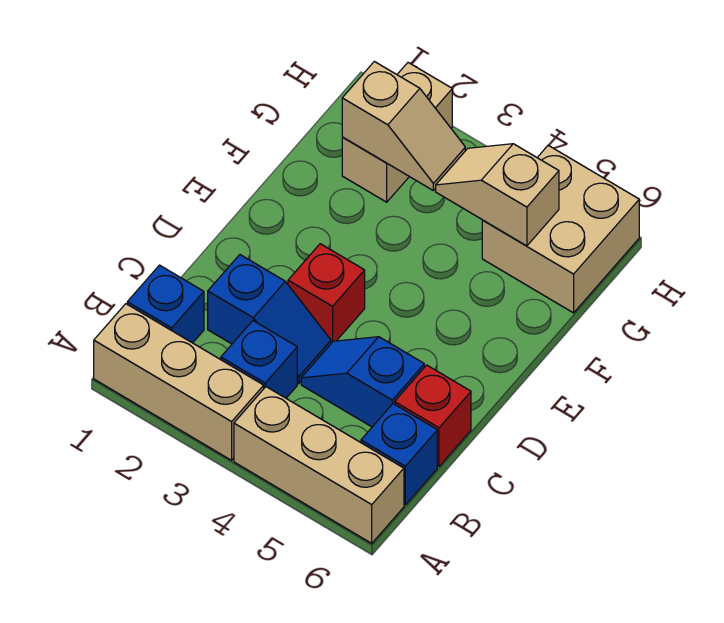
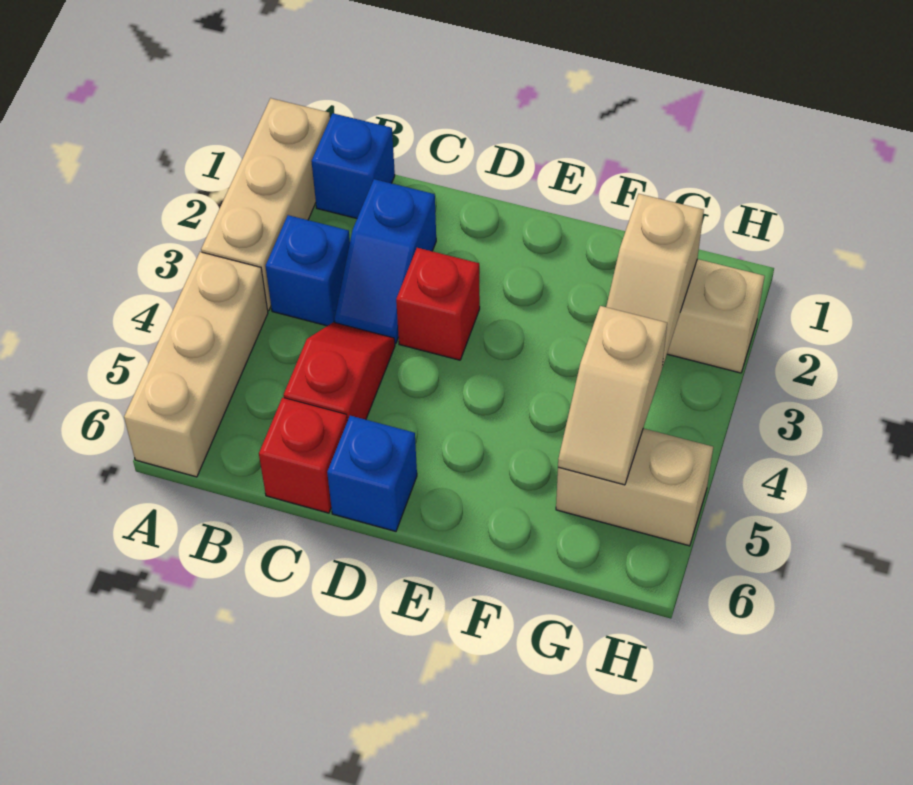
blue 1x1 brick [361,404,437,505] -> blue 1x1 brick moved to [327,416,417,531]
blue 1x2 slope [301,337,424,427] -> red 1x2 slope [284,322,395,421]
tan 1x2 slope [436,144,559,246] -> tan 1x2 slope turned to [558,306,667,485]
tan 2x2 brick [482,145,639,313] -> tan 1x2 brick [556,428,713,546]

